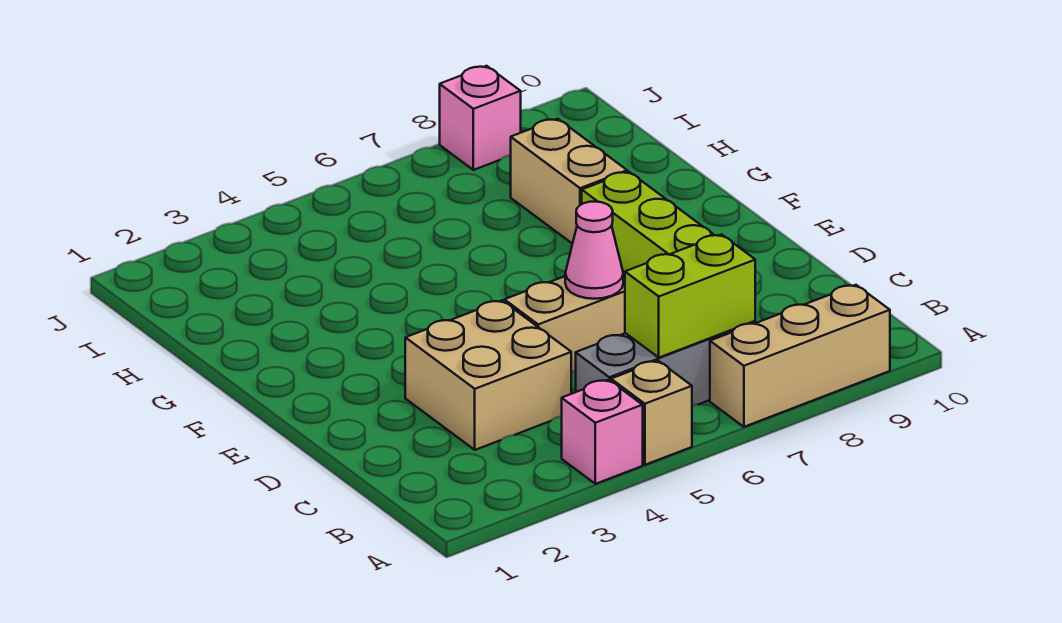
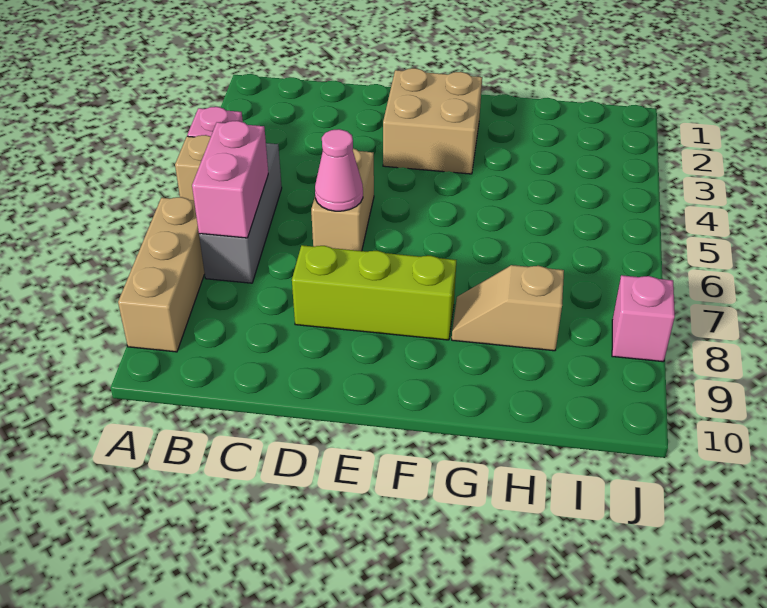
lime 1x2 brick [625,235,755,358] -> pink 1x2 brick [192,121,268,238]
tan 2x2 brick [405,301,571,450] -> tan 2x2 brick moved to [383,68,482,174]
tan 1x2 brick [511,119,627,244] -> tan 1x2 slope [452,265,564,351]

